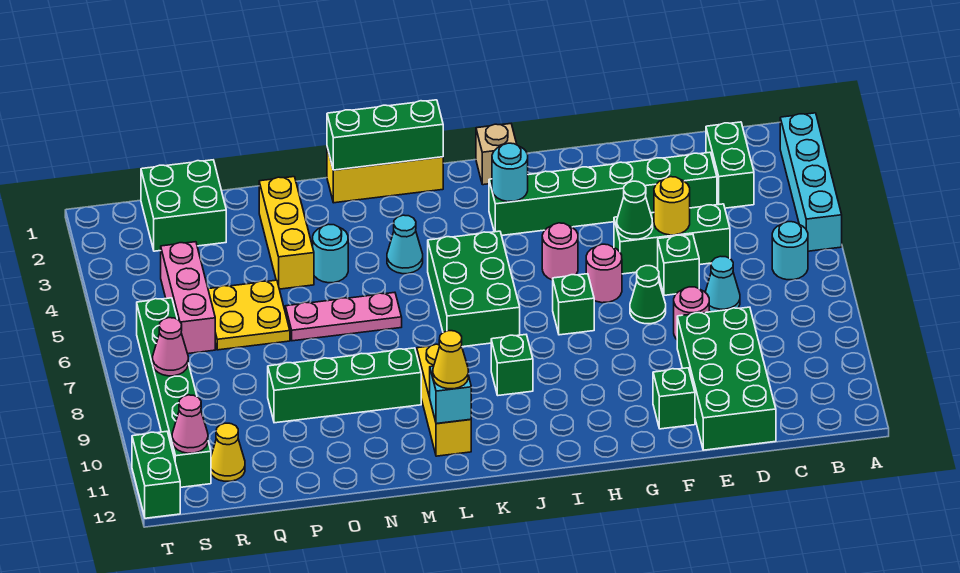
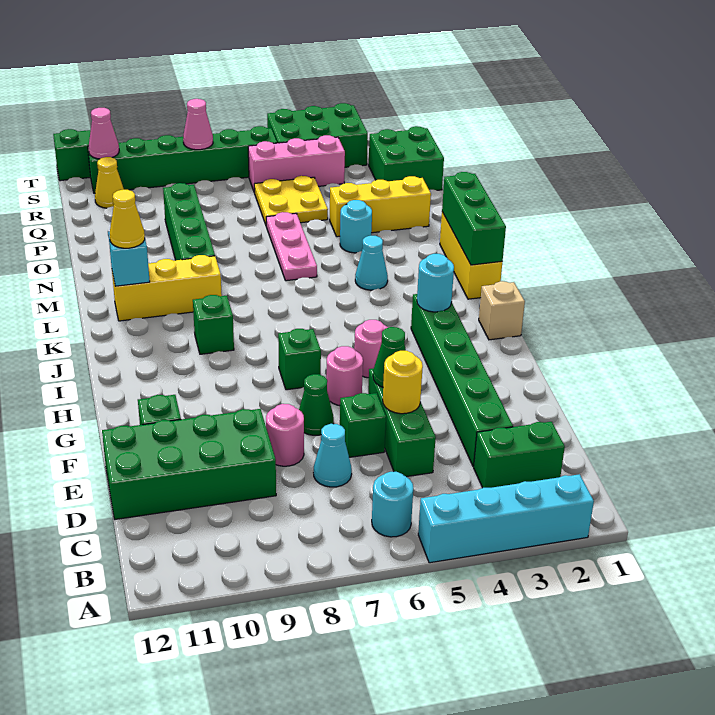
green 2x3 brick [428,231,520,347] -> green 2x3 brick moved to [267,103,368,167]

